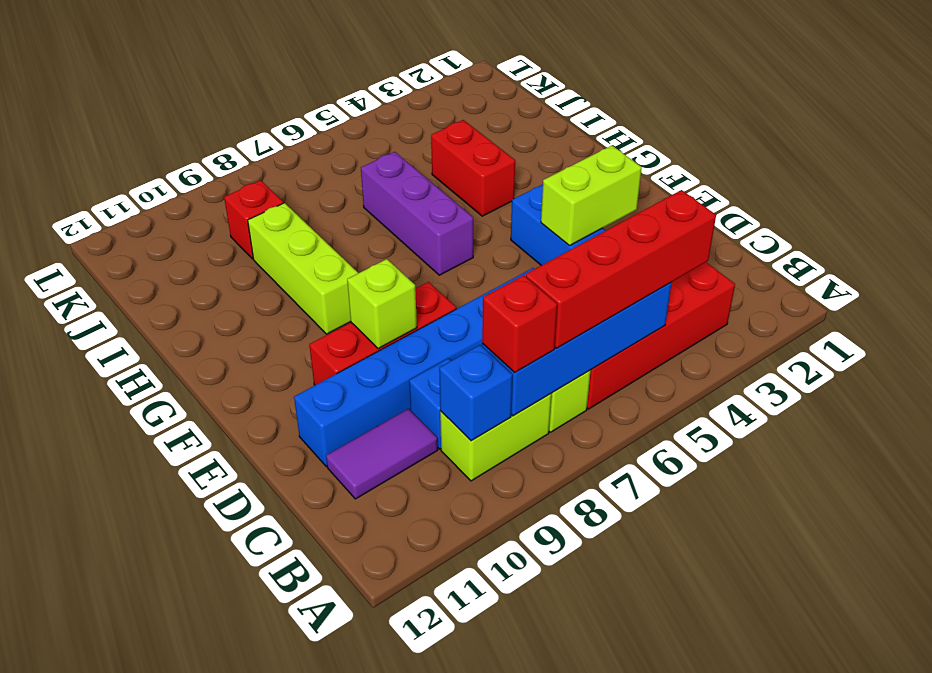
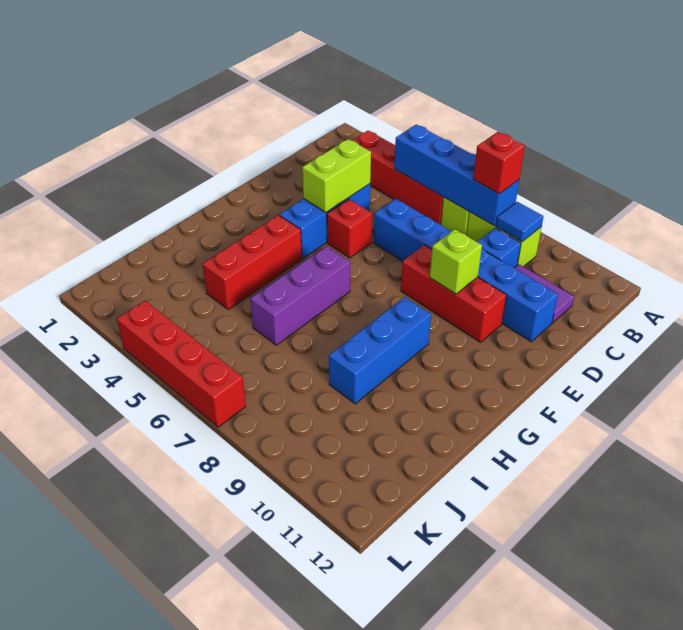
red 1x4 brick [526,190,716,348] -> red 1x4 brick moved to [117,301,246,427]
blue 1x1 brick [439,345,512,441] -> blue 1x1 tile [496,202,544,242]
lime 1x2 brick [541,145,642,245] -> lime 1x2 brick turned to [302,139,371,212]
lime 1x3 brick [248,203,358,334] -> blue 1x3 brick [329,297,431,404]
red 1x2 brick [431,120,515,216] -> red 1x3 brick [203,215,302,309]
red 1x1 brick [224,180,283,259] -> red 1x1 brick moved to [327,199,372,258]

